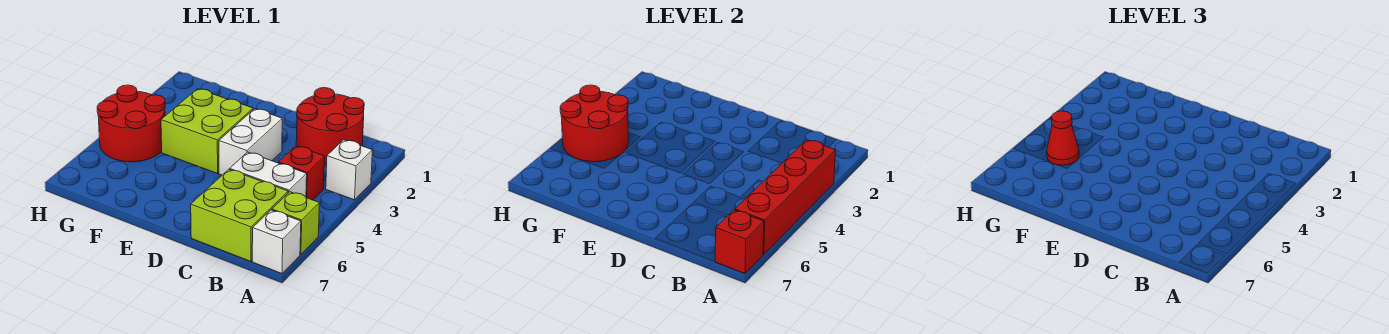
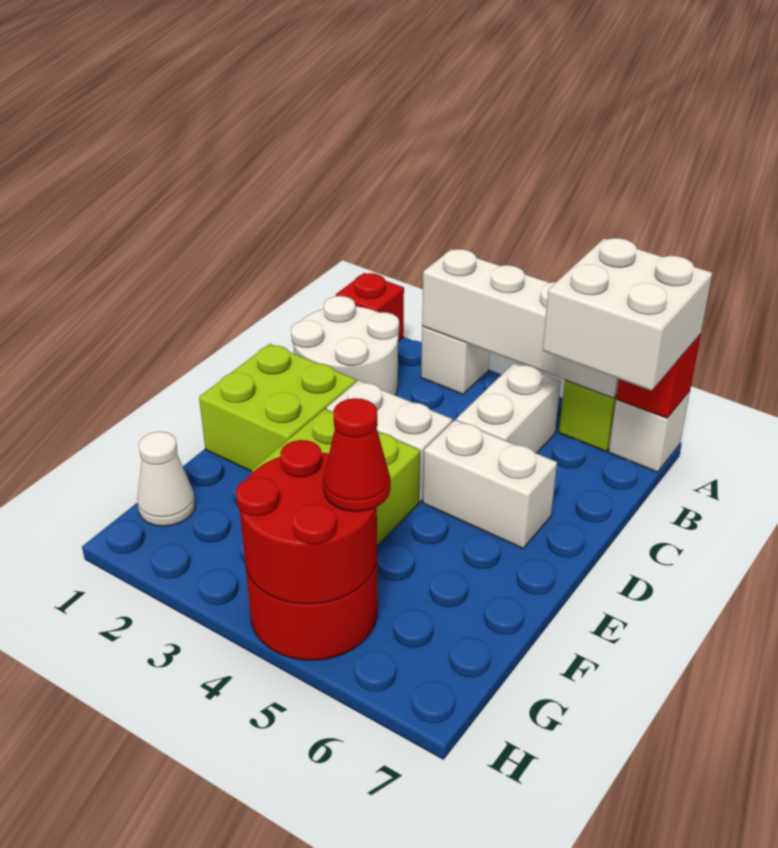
red 1x4 brick [735,140,836,254] -> white 1x4 brick [422,249,619,398]
none -> white 2x2 brick [543,238,712,391]
red 2x2 round brick [296,88,364,164] -> white 2x2 round brick [291,296,399,395]
red 1x1 brick [278,146,325,200] -> red 1x1 brick moved to [336,273,404,342]
lime 2x2 brick [191,169,288,262] -> lime 2x2 brick moved to [199,344,356,471]
none -> white 1x2 brick [423,420,557,548]
none -> white 1x1 cone [137,432,195,526]

